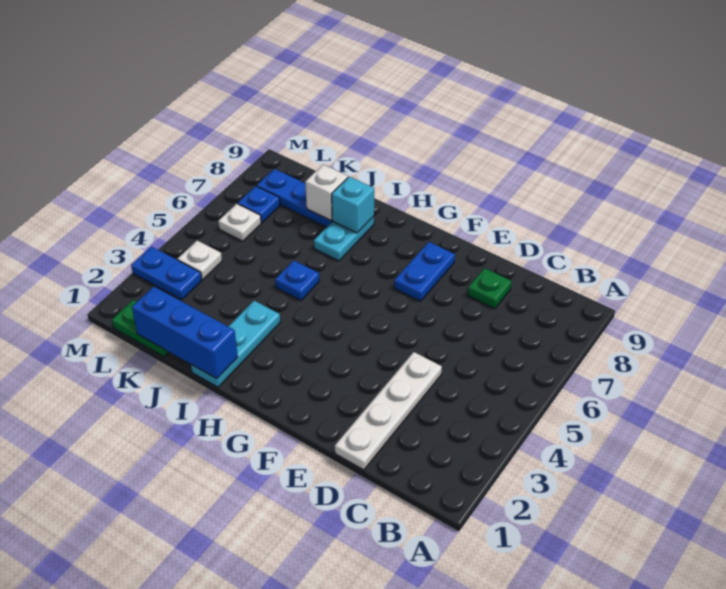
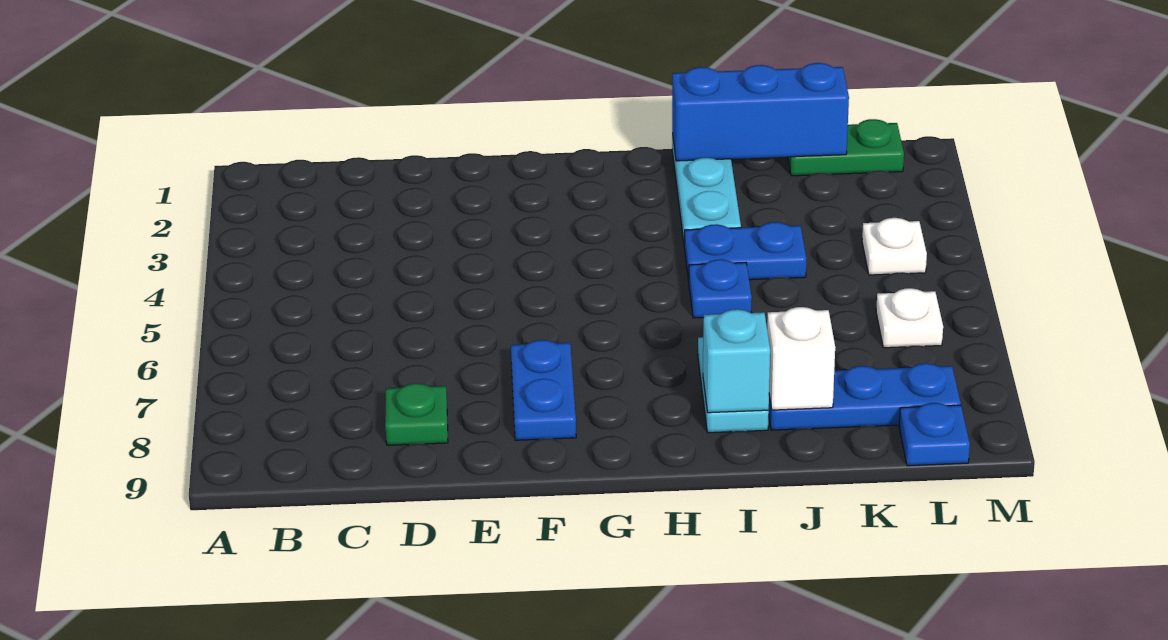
white 1x4 plate [335,352,442,470] -> none
blue 1x2 plate [131,247,202,300] -> blue 1x2 plate moved to [684,222,806,281]
blue 1x1 plate [238,186,280,223] -> blue 1x1 plate moved to [899,403,970,466]

